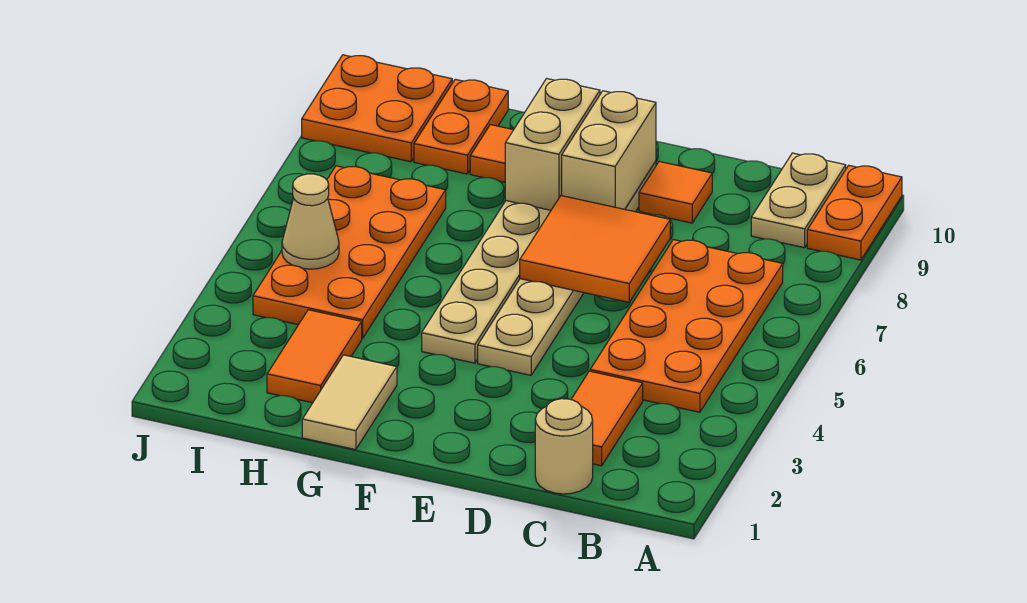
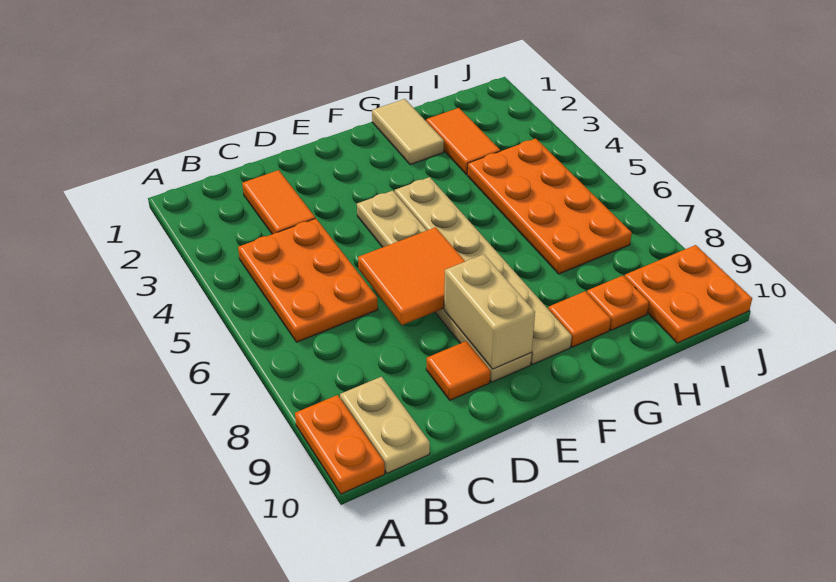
orange 2x4 plate [590,240,783,412] -> orange 2x3 plate [238,218,378,342]
tan 1x1 round brick [535,399,593,494] -> none
tan 1x2 brick [505,79,600,210] -> none
orange 1x2 plate [414,79,508,174] -> orange 1x1 plate [587,276,649,330]
tan 1x1 cone [282,174,339,269] -> none

